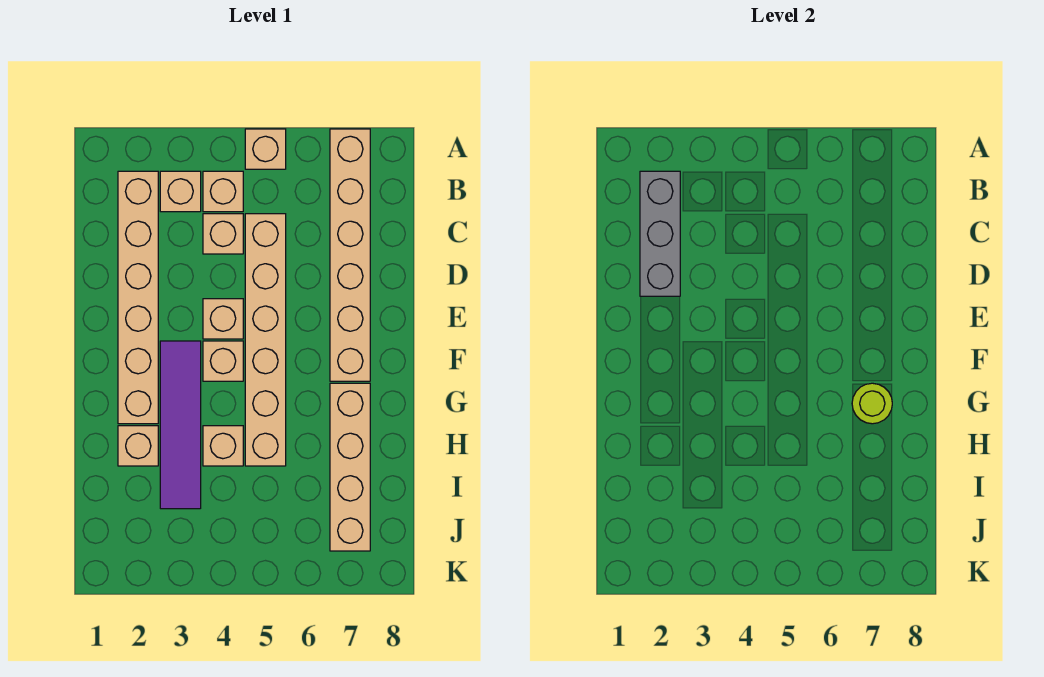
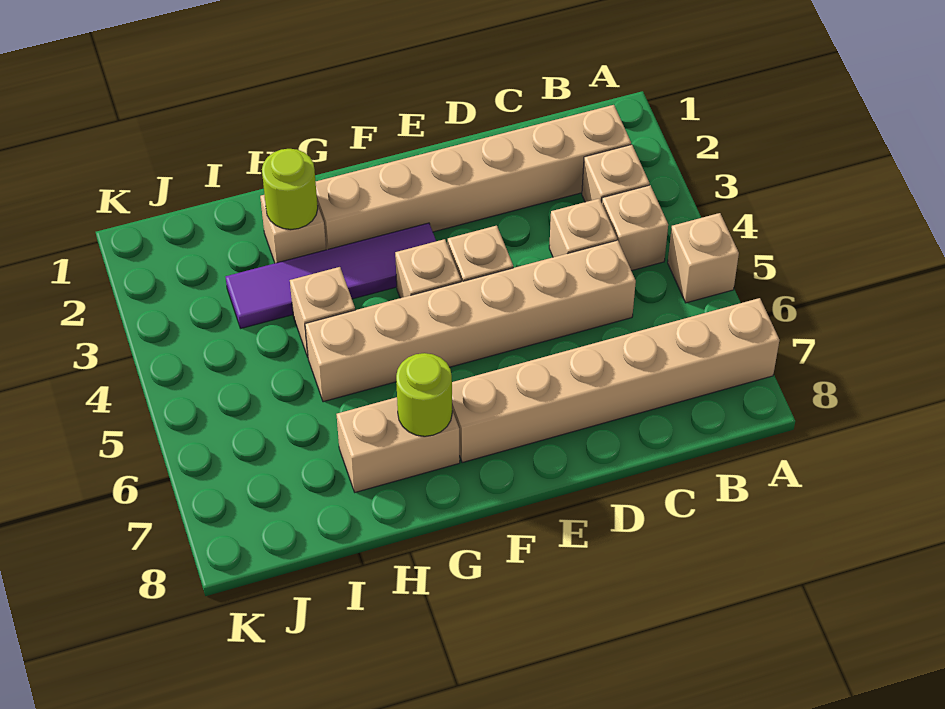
grey 1x3 brick [640,171,680,296] -> none
tan 1x4 brick [330,383,370,551] -> tan 1x2 brick [337,397,460,492]
none -> lime 1x1 round brick [262,149,318,229]

